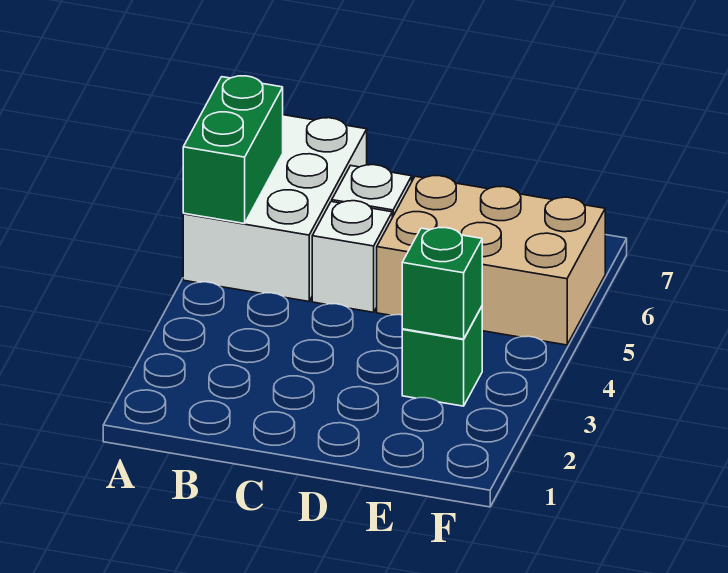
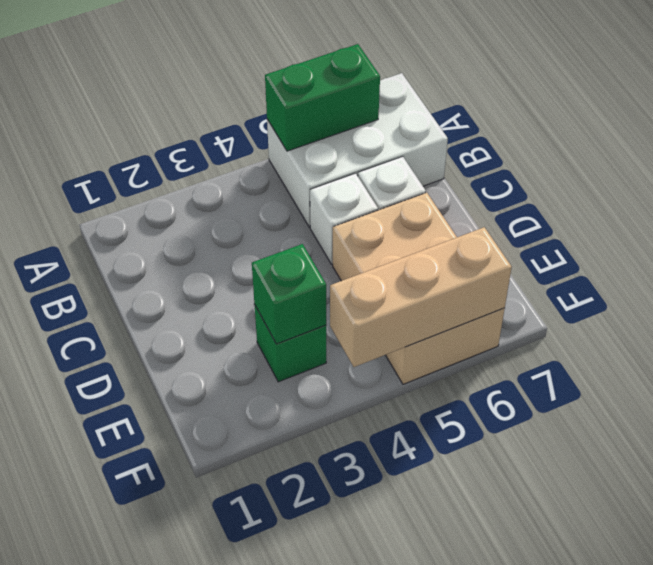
none -> tan 1x3 brick [330,227,512,367]

